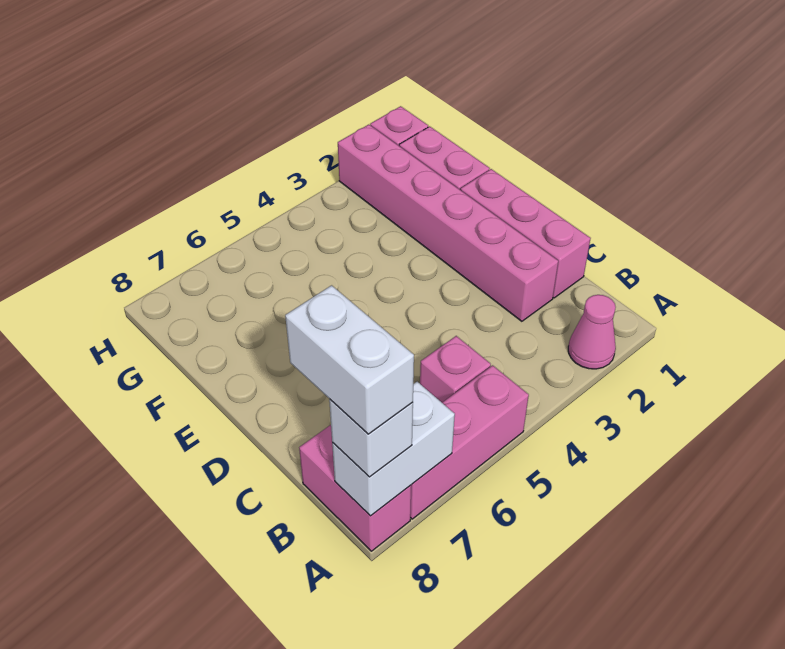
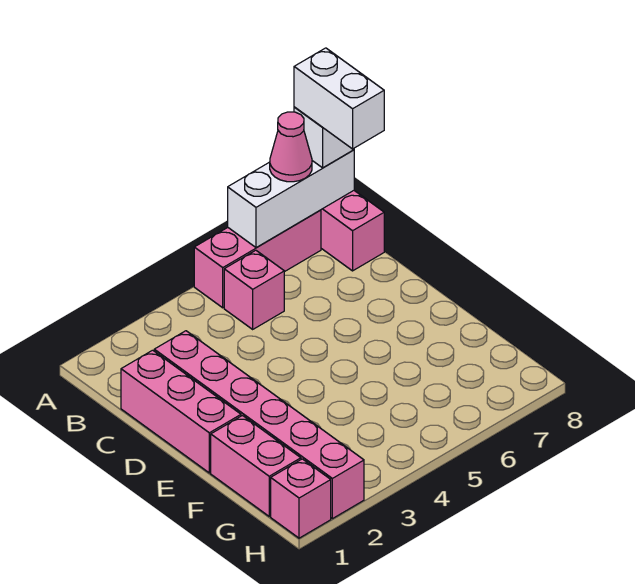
pink 1x1 cone [568,295,616,369] -> pink 1x1 cone moved to [270,112,312,182]
white 1x2 brick [332,382,455,516] -> white 1x3 brick [228,150,354,248]

